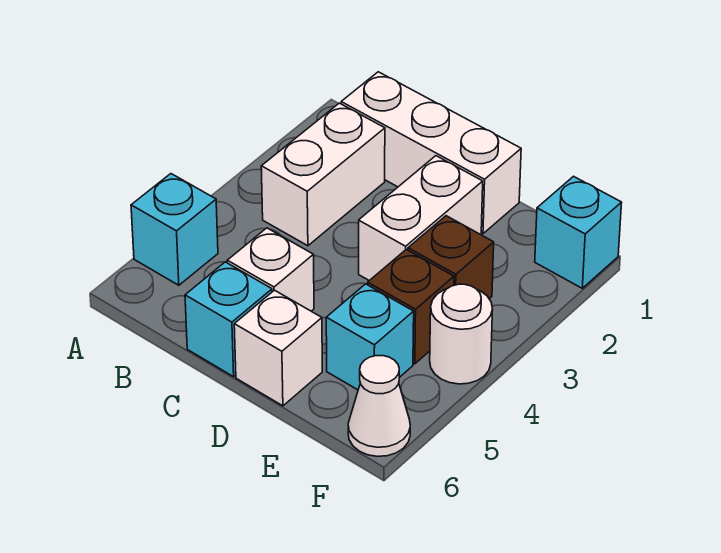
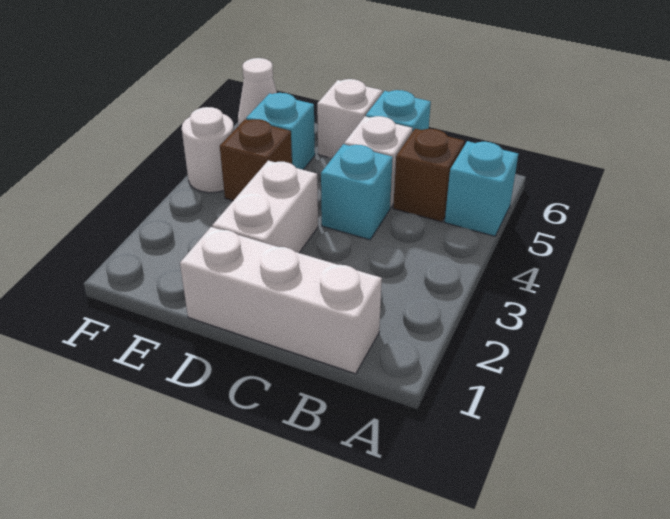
white 1x2 brick [261,103,385,246] -> none
brown 1x1 brick [408,216,494,299] -> brown 1x1 brick moved to [393,129,464,222]
cyan 1x1 brick [535,176,622,288] -> cyan 1x1 brick moved to [321,144,393,240]

